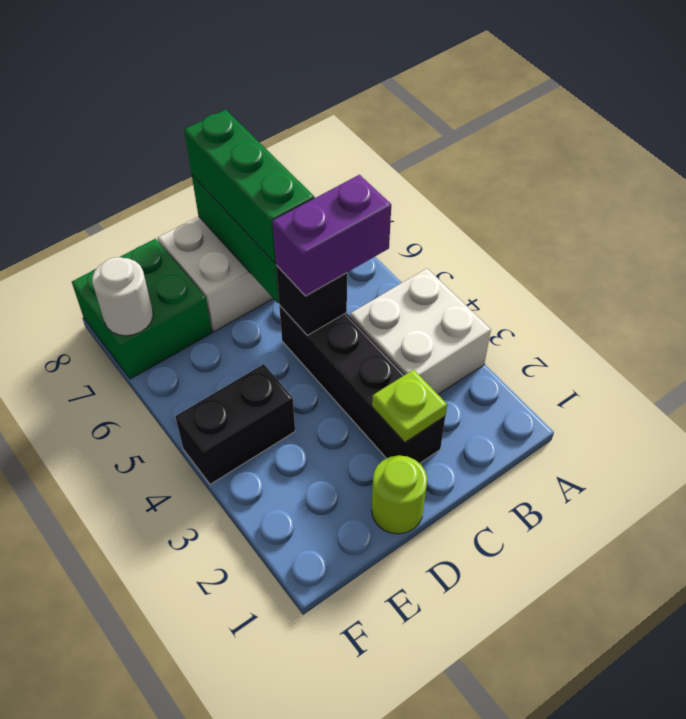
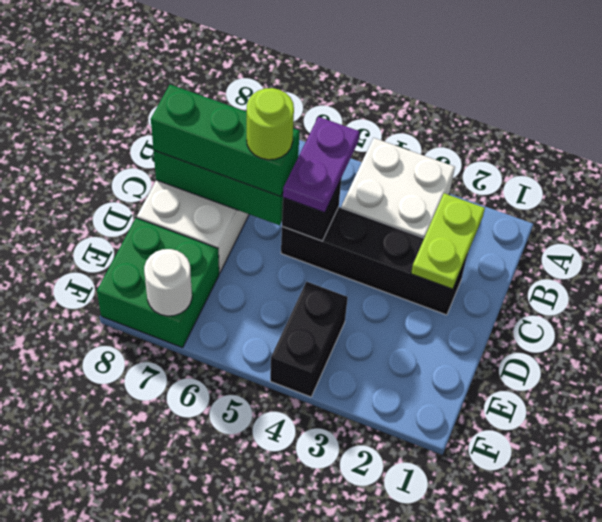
purple 1x2 brick [273,175,391,296] -> purple 1x2 plate [283,117,359,213]
lime 1x1 plate [372,370,447,442] -> lime 1x2 plate [411,193,485,289]
lime 1x1 round brick [371,455,427,534] -> lime 1x1 round brick moved to [247,88,294,160]

